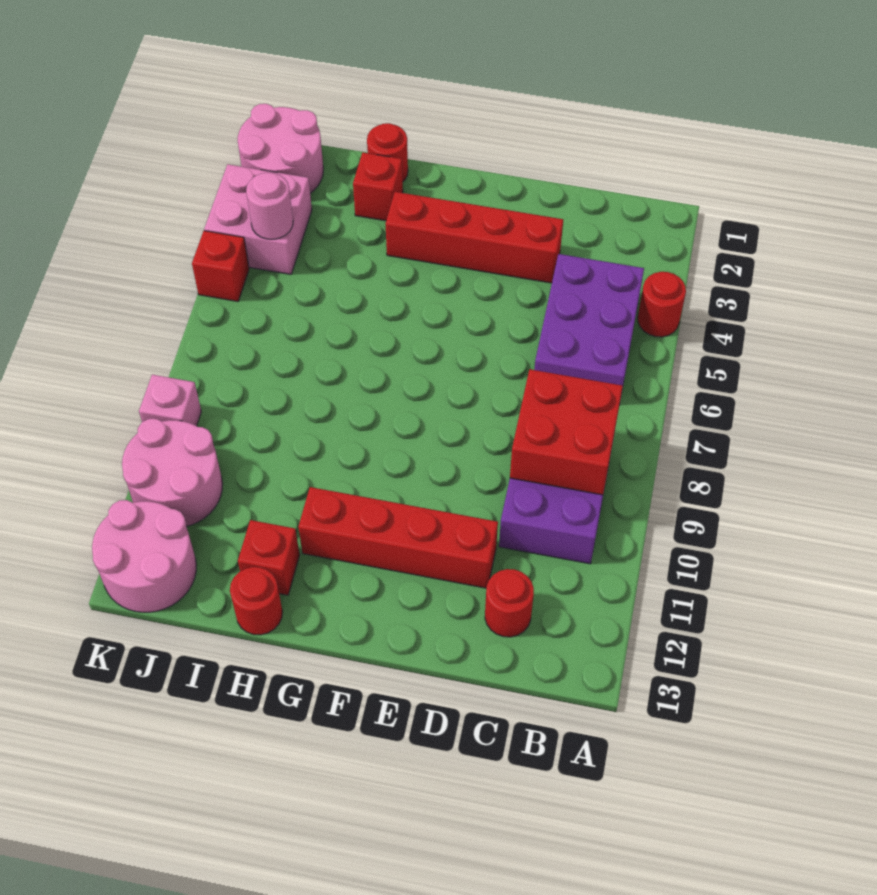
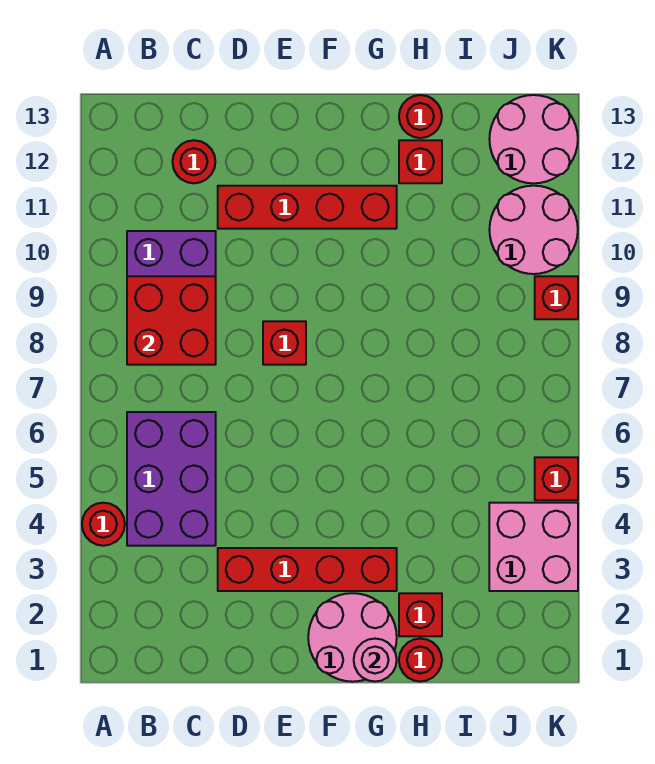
none -> red 1x1 brick [263,321,306,365]
pink 2x2 round brick [238,104,323,193] -> pink 2x2 round brick moved to [308,593,397,682]
pink 1x1 round brick [246,173,293,239] -> pink 1x1 round brick moved to [354,639,397,682]
pink 1x1 brick [139,375,201,426] -> red 1x1 brick [535,276,578,319]

